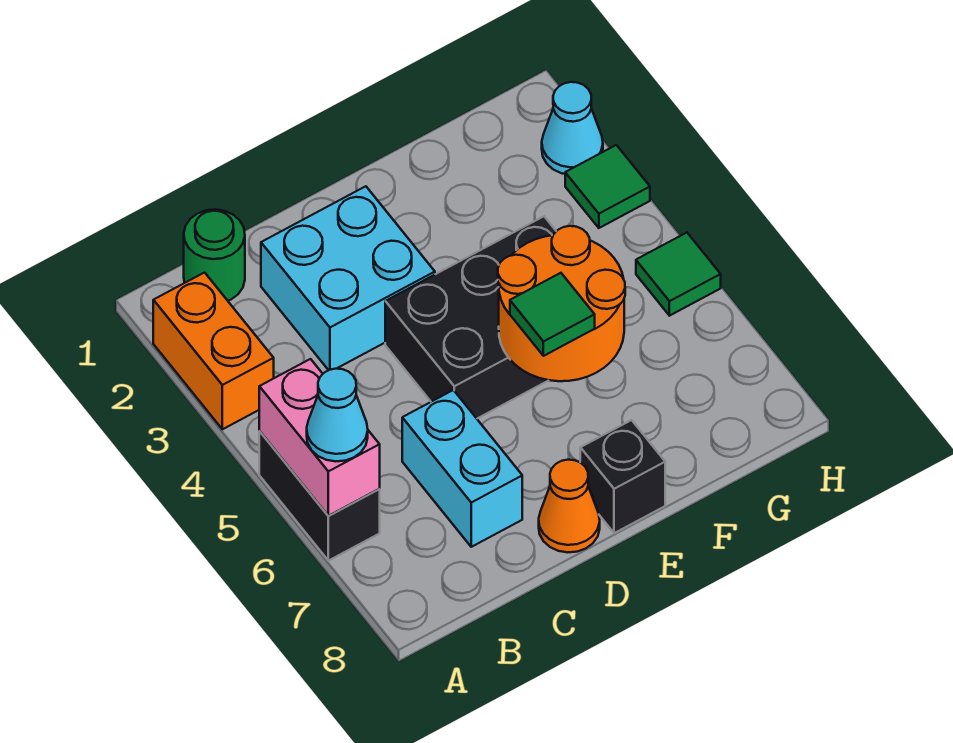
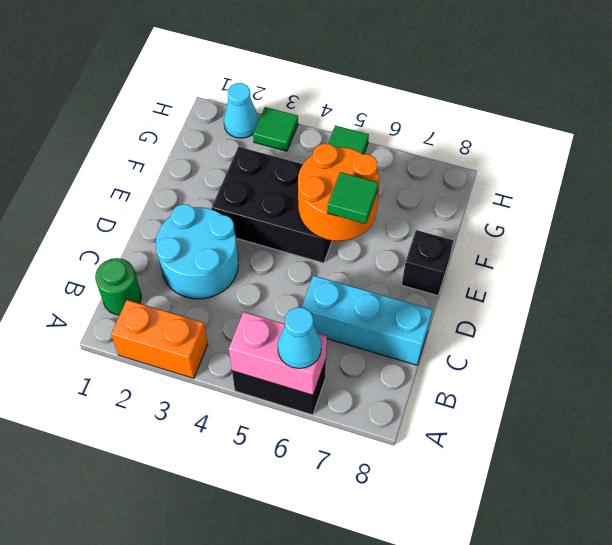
cyan 2x2 brick [261,186,435,370] -> cyan 2x2 round brick [156,204,238,299]
cyan 1x2 brick [402,390,522,547] -> cyan 1x3 brick [301,276,432,365]
black 2x3 brick [385,217,556,418] -> black 2x3 brick turned to [212,147,332,263]
orange 1x1 cone [539,460,600,552] -> none

